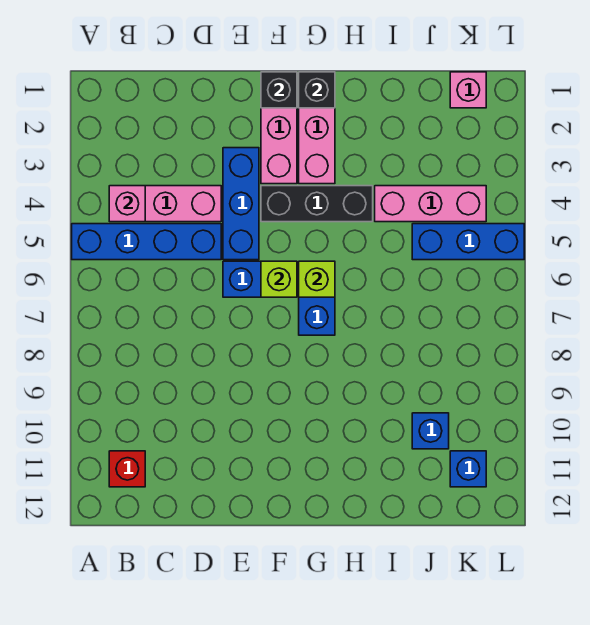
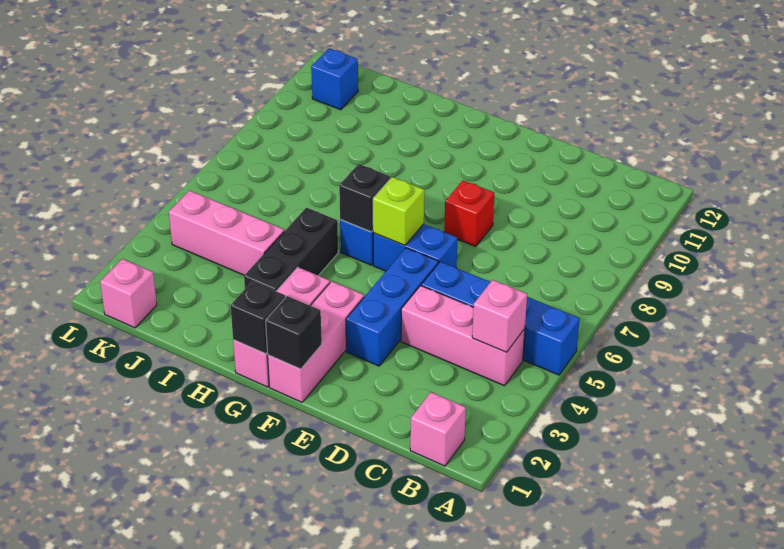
none -> pink 1x1 brick [410,392,466,466]
red 1x1 brick [109,451,145,487] -> red 1x1 brick moved to [444,181,494,247]
black 1x3 brick [261,186,373,222] -> black 1x3 brick turned to [244,208,338,291]
lime 1x1 brick [299,261,335,297] -> black 1x1 brick [339,164,390,232]
blue 1x3 brick [412,224,524,260] -> none
blue 1x1 brick [412,413,449,449] -> none

